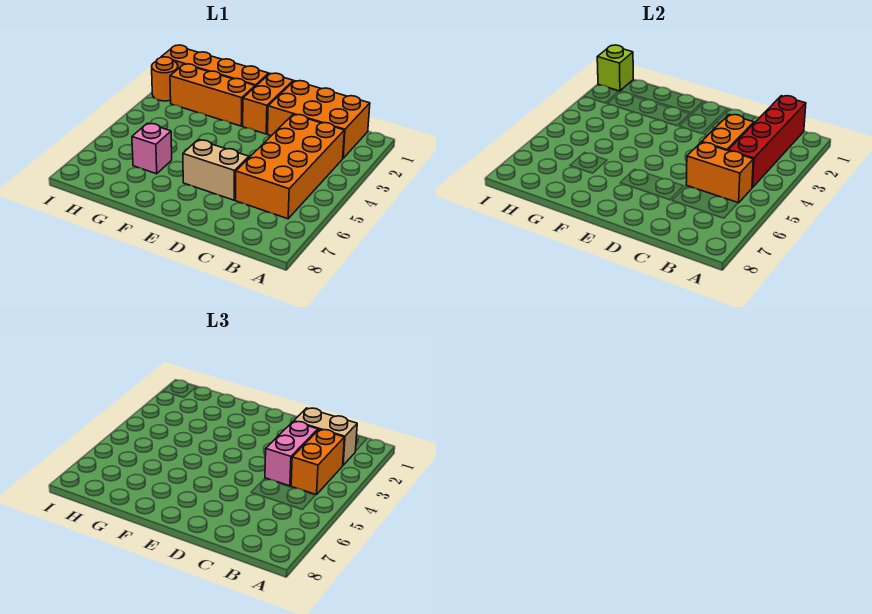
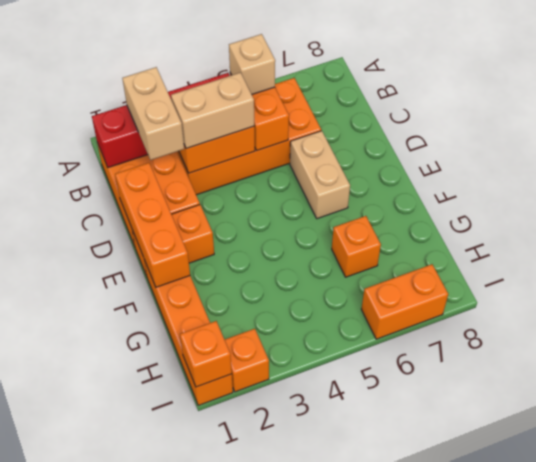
orange 1x2 brick [291,429,344,495] -> orange 1x2 brick moved to [361,264,448,339]
none -> tan 1x1 brick [229,34,275,94]
pink 1x2 brick [265,421,318,486] -> tan 1x2 brick [171,73,254,149]
orange 1x3 brick [170,64,255,126] -> orange 1x3 brick moved to [115,163,190,287]
pink 1x1 brick [132,123,172,174] -> orange 1x1 brick [332,216,381,277]
lime 1x1 brick [597,45,633,91] -> orange 1x1 brick [180,321,232,387]
orange 1x1 round brick [152,57,178,101] -> orange 1x1 brick [225,329,269,392]

